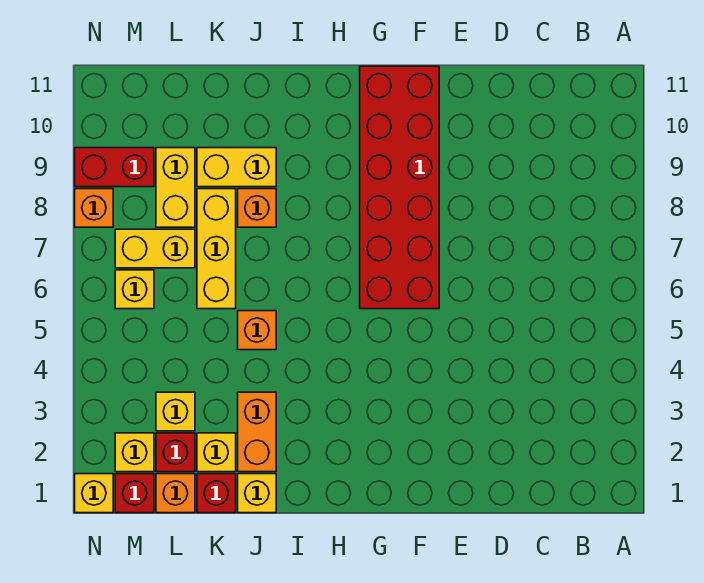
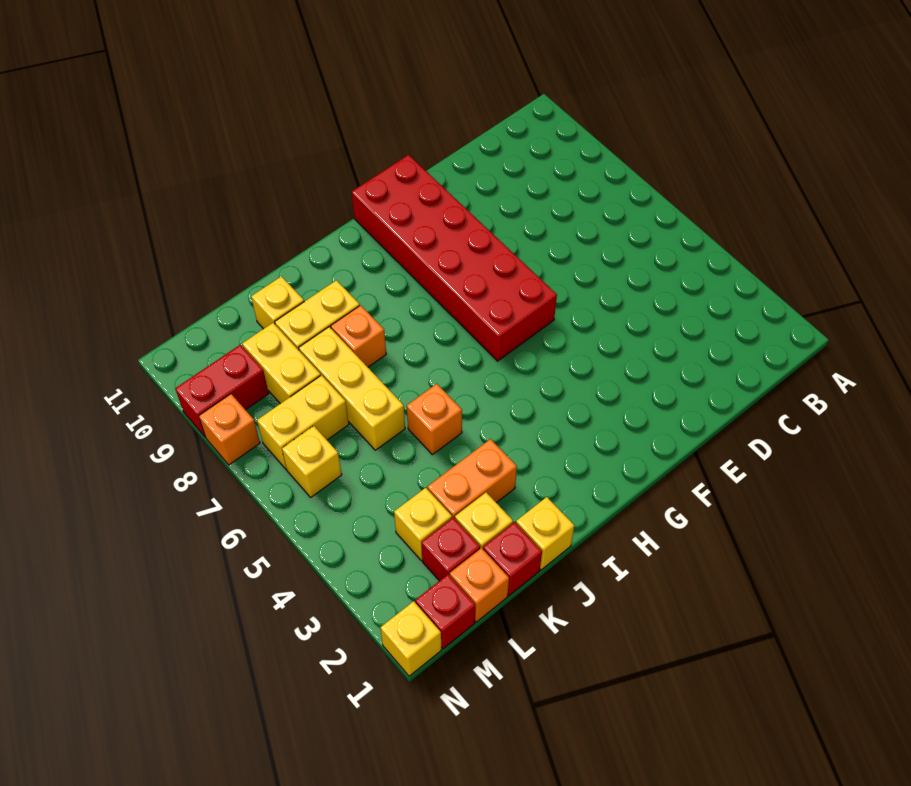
orange 1x2 brick [238,392,276,472] -> orange 1x2 brick turned to [427,439,517,519]
yellow 1x1 brick [115,433,154,472] -> yellow 1x1 brick moved to [251,276,304,329]

